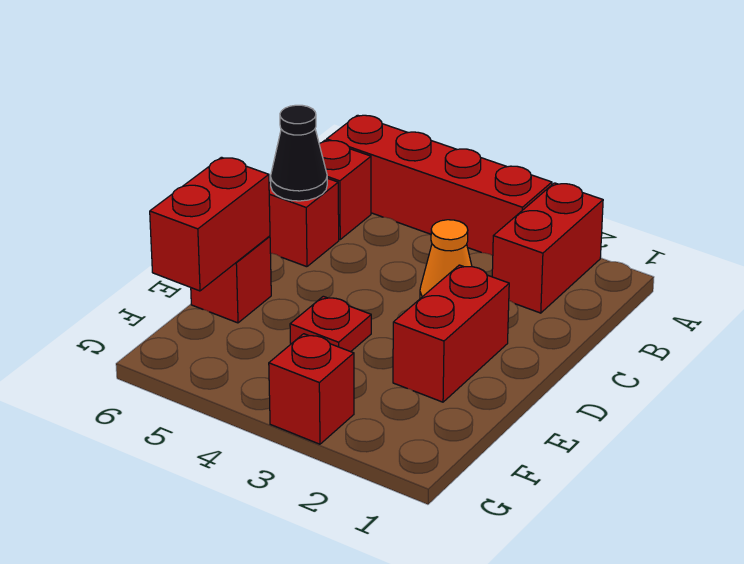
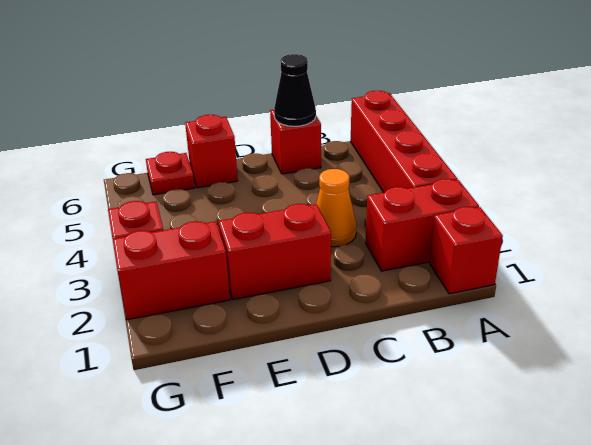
red 1x1 brick [319,140,371,240] -> red 1x1 brick moved to [430,207,503,294]
red 1x1 plate [290,296,371,352] -> red 1x1 plate moved to [146,152,195,195]
red 1x2 brick [150,157,270,291] -> red 1x2 brick moved to [113,221,230,320]

